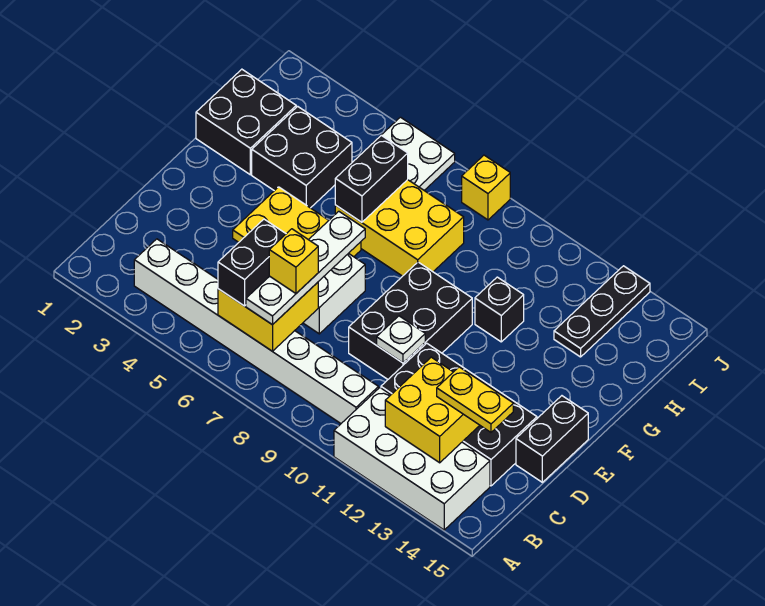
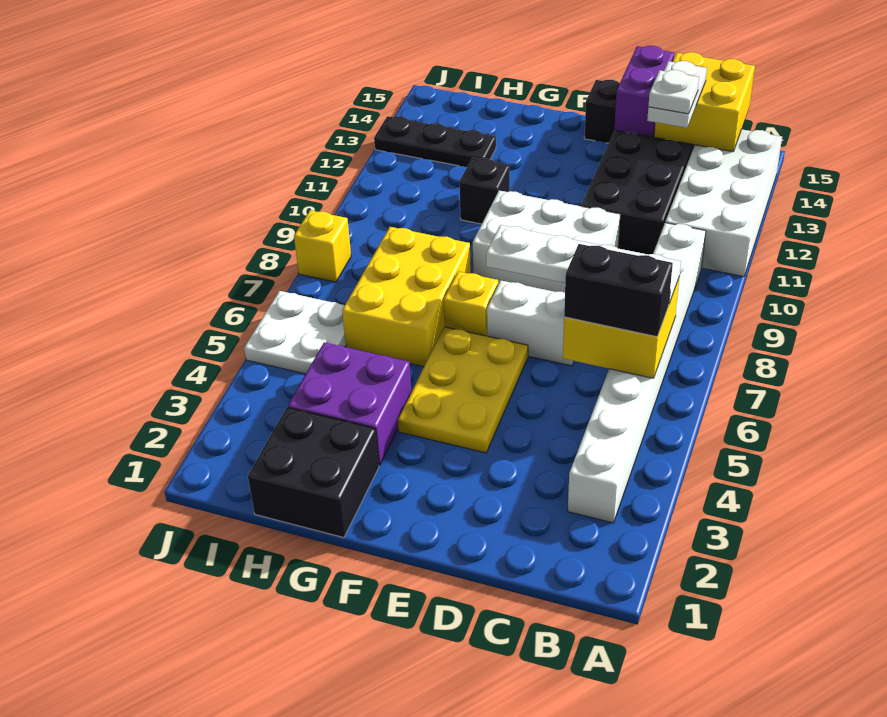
yellow 2x2 brick [385,357,480,463] -> yellow 2x2 brick moved to [654,52,755,152]
yellow 1x1 brick [269,229,318,293] -> yellow 1x1 brick moved to [444,272,498,336]
yellow 1x2 plate [437,367,513,432] -> white 1x2 plate [647,61,707,128]
black 2x3 brick [349,262,472,379] -> white 2x3 brick [473,191,620,293]
white 1x1 plate [377,316,425,363] -> white 1x1 plate moved to [648,70,699,114]
none -> purple 1x2 brick [614,46,674,137]
black 2x2 brick [252,106,352,208] -> purple 2x2 brick [288,342,411,465]
black 1x2 brick [335,135,408,222] -> none

